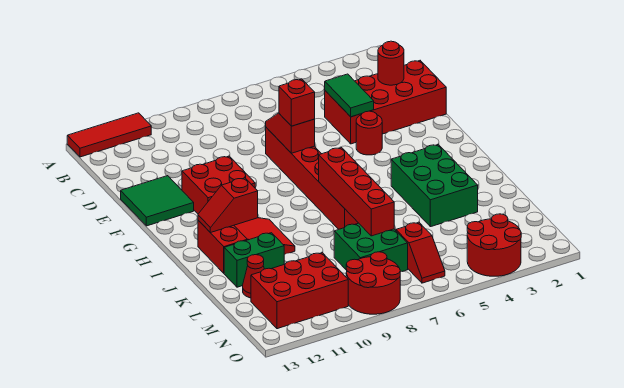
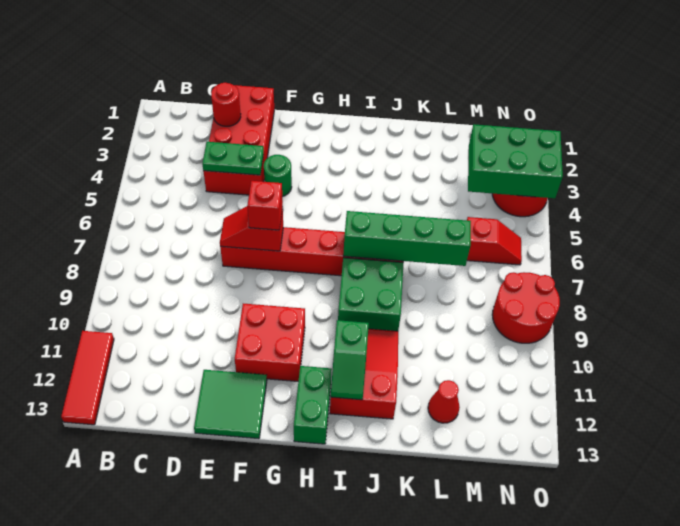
green 1x2 tile [325,74,374,117] -> green 1x2 plate [202,142,264,175]
red 1x1 round brick [356,111,382,155] -> green 1x1 round brick [264,155,292,197]
green 2x3 brick [391,144,478,227] -> green 2x3 brick moved to [468,124,563,198]
red 1x4 brick [319,148,394,236] -> green 1x4 brick [343,211,471,266]
red 1x2 slope [198,178,258,233] -> green 1x2 slope [331,320,369,400]
green 1x2 brick [224,233,284,287] -> green 1x2 brick moved to [294,366,332,444]
green 2x2 brick [334,223,408,272] -> green 2x2 brick moved to [338,258,403,331]
red 2x3 brick [251,253,348,329] -> none

